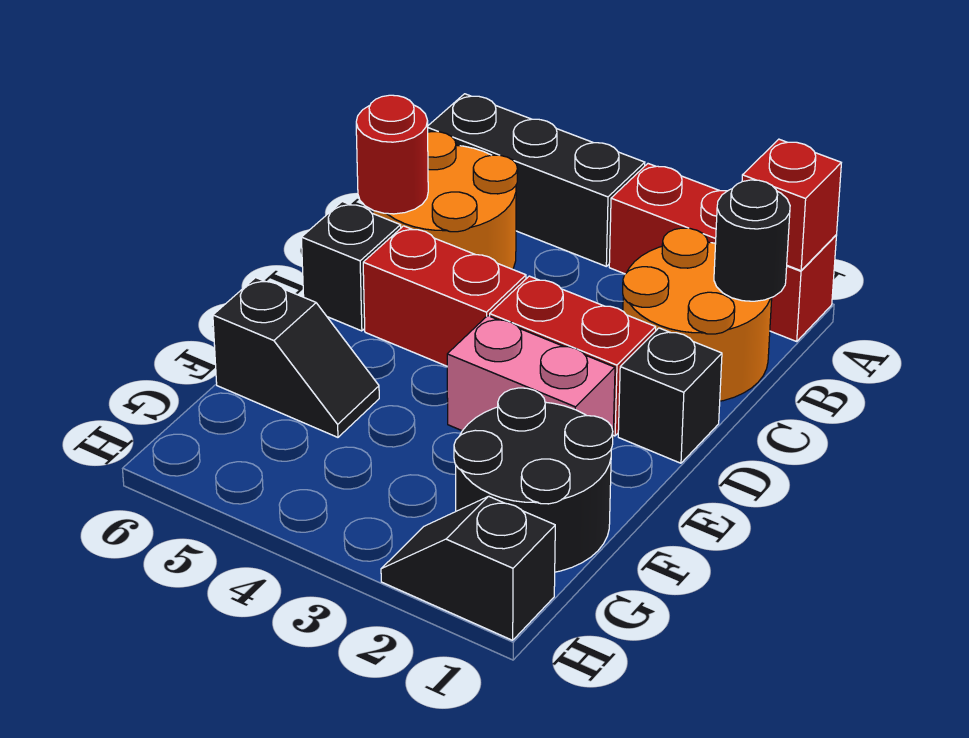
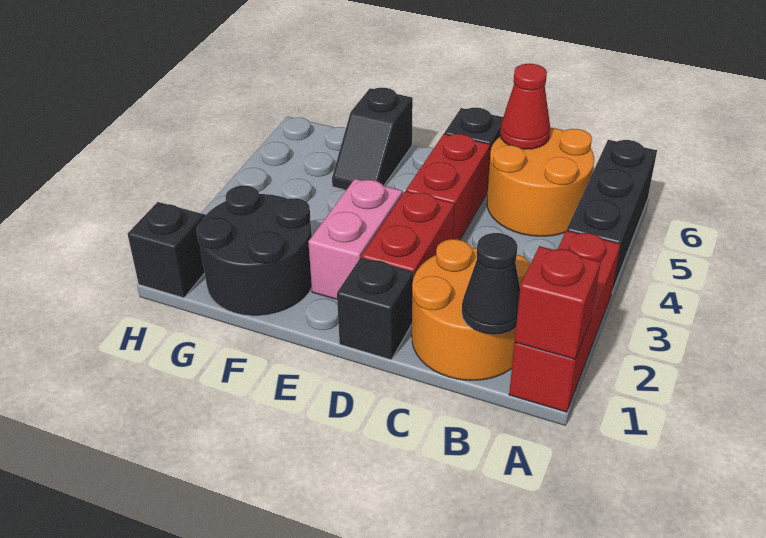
black 1x1 round brick [714,180,790,301] -> black 1x1 cone [462,233,520,335]
red 1x1 round brick [356,95,428,214] -> red 1x1 cone [500,64,550,149]

